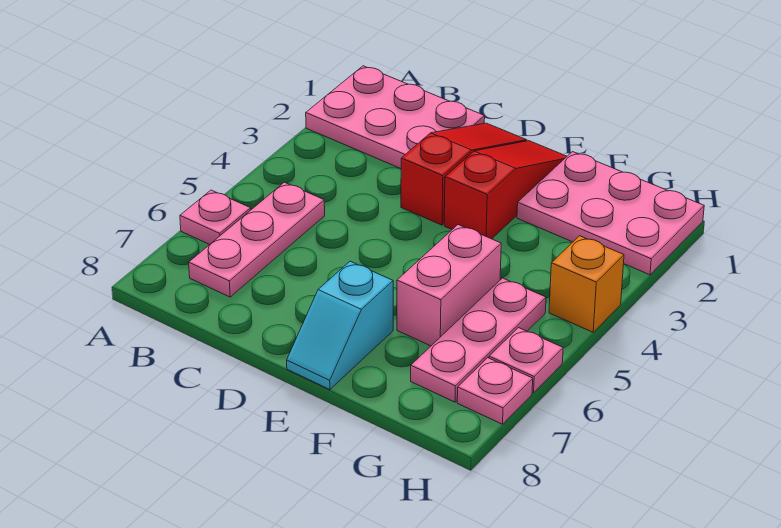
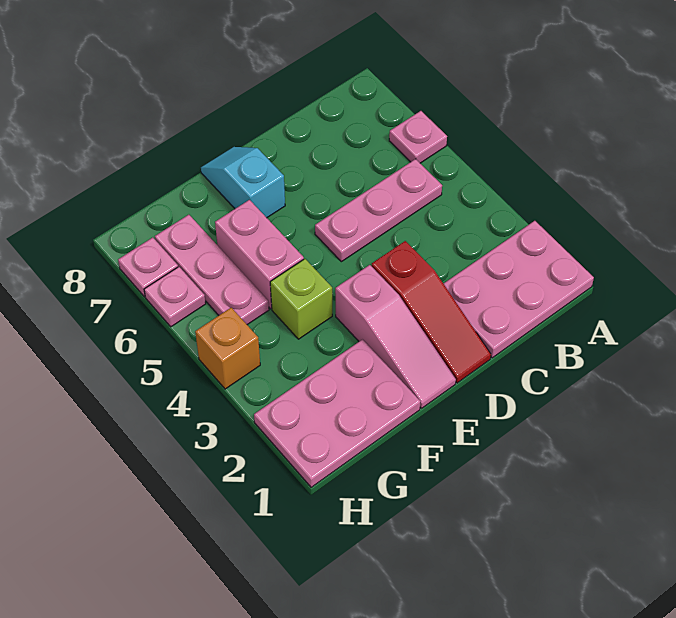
pink 1x3 plate [189,182,325,297] -> pink 1x3 plate turned to [315,159,442,262]
red 1x3 slope [444,141,567,239] -> pink 1x3 slope [335,265,456,408]
none -> lime 1x1 brick [270,259,332,339]

